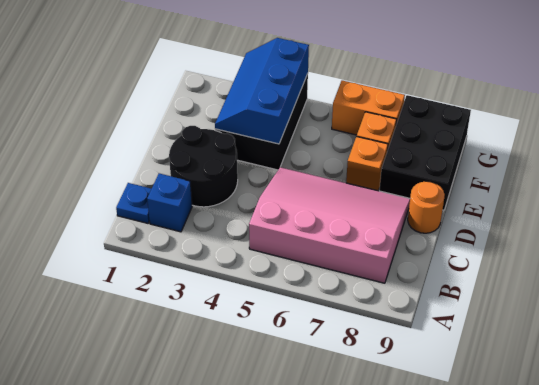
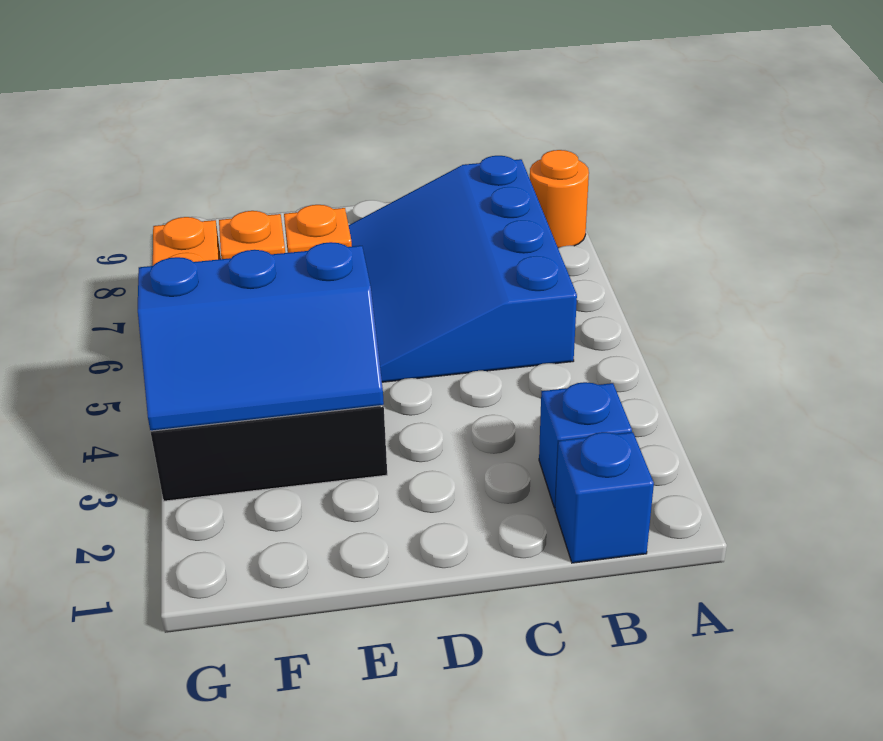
blue 1x1 plate [116,183,151,223] -> blue 1x1 brick [555,432,654,563]
pink 3x4 slope [249,167,410,283] -> blue 3x4 slope [348,156,577,382]
black 2x2 round brick [169,126,238,207] -> none
orange 1x1 round brick [408,181,445,233] -> orange 1x1 round brick moved to [530,150,589,248]
black 2x3 brick [379,95,471,210] -> none

